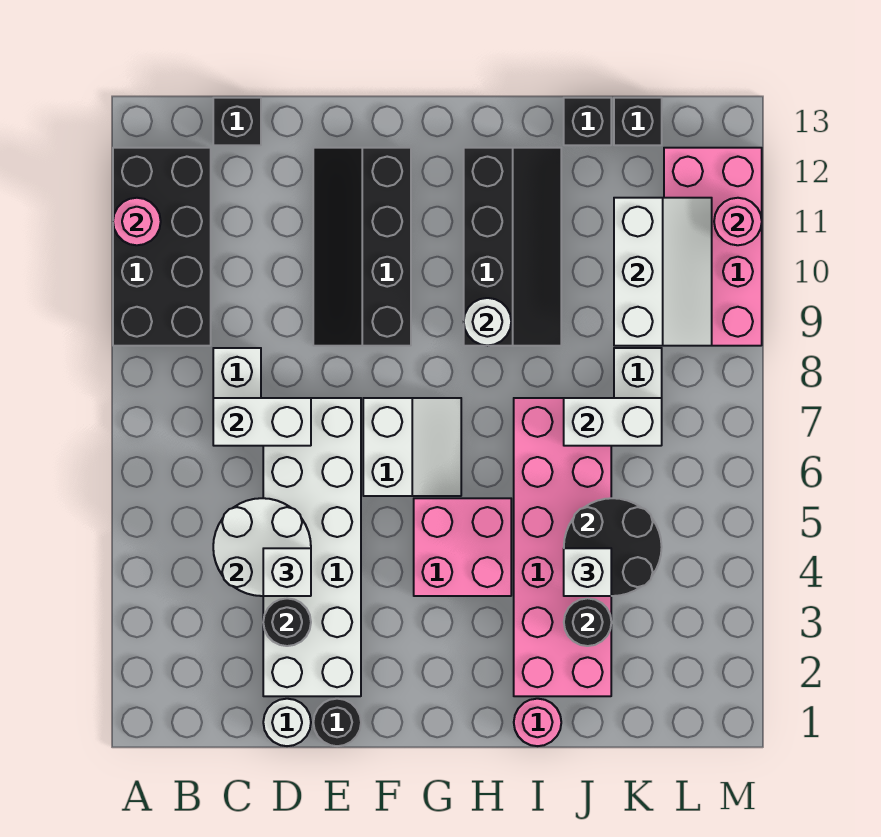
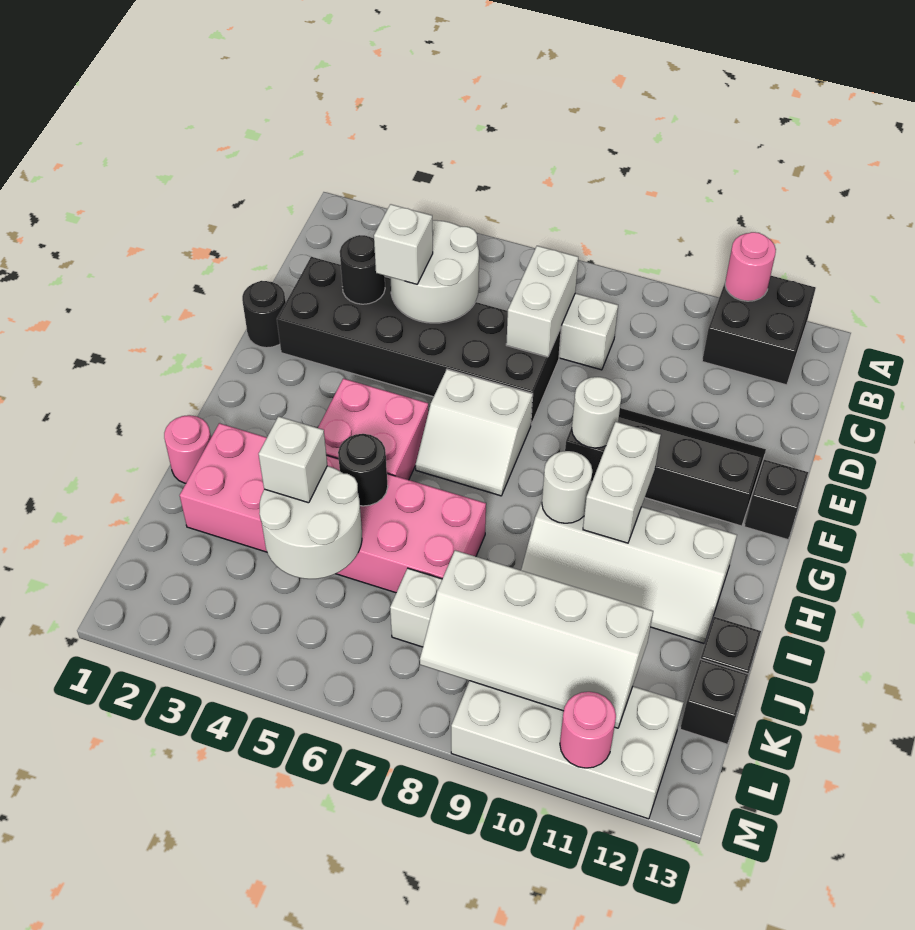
black 2x4 brick [113,148,211,346] -> black 2x2 brick [702,276,816,385]
black 1x1 brick [213,98,261,145] -> black 1x1 brick moved to [744,460,808,540]
white 1x1 round brick [263,699,311,746] -> white 1x1 round brick moved to [572,377,622,448]
white 2x6 brick [263,398,361,696] -> black 2x6 brick [277,257,561,424]
black 2x4 slope [464,148,561,346] -> white 2x4 slope [521,501,737,643]
black 1x1 round brick [564,598,611,646] -> black 1x1 round brick moved to [338,434,388,506]
black 2x2 round brick [564,498,662,596] -> white 2x2 round brick [259,466,362,579]
white 1x2 brick [564,398,662,446] -> white 1x2 brick moved to [583,422,661,543]
white 2x3 slope [614,198,712,346] -> white 2x4 slope [420,550,653,728]
pink 2x4 brick [664,148,762,346] -> white 2x4 brick [451,681,684,819]

